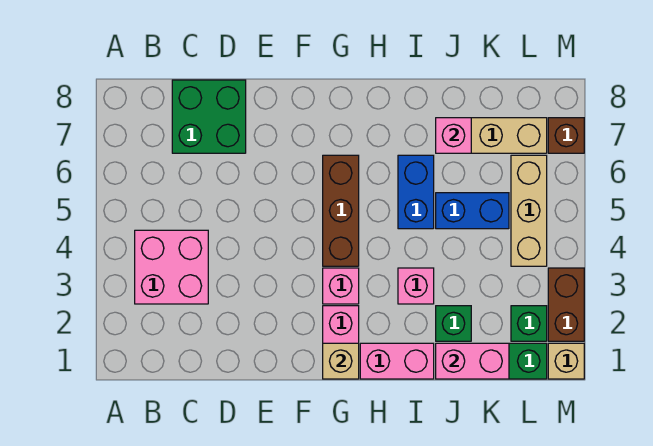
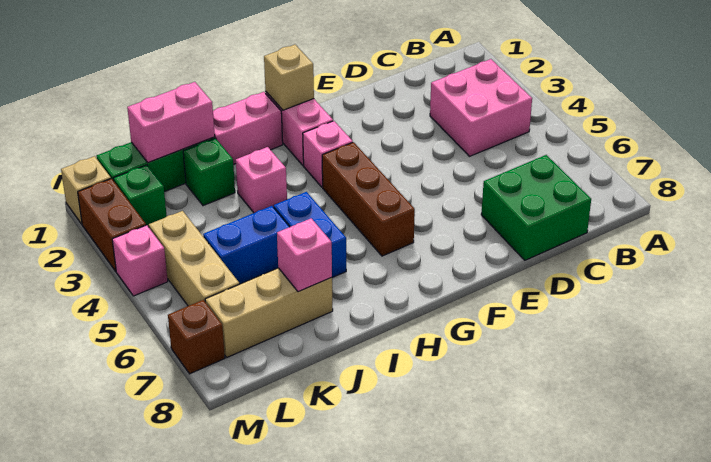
none -> pink 1x1 brick [112,225,168,296]

